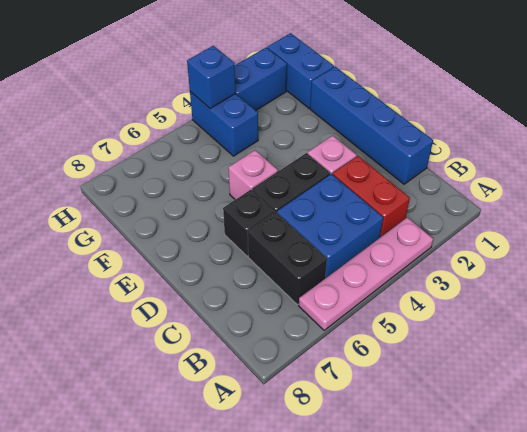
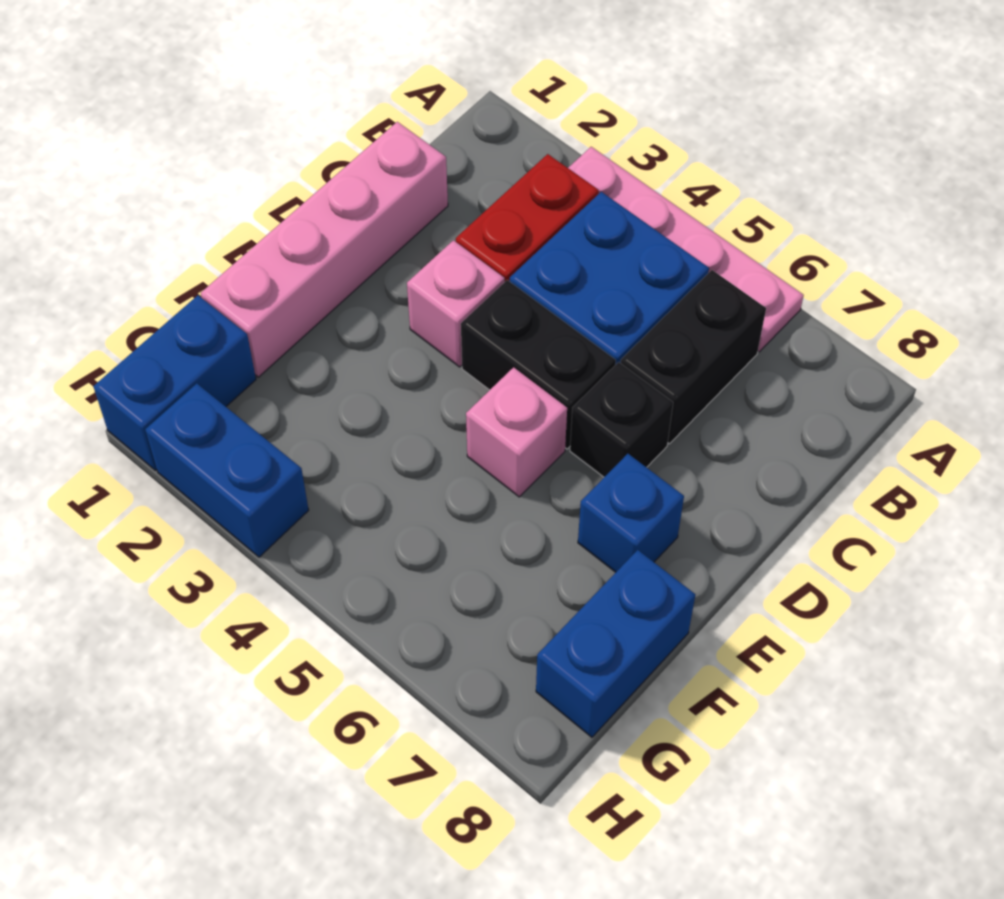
blue 1x4 brick [310,67,433,184] -> pink 1x4 brick [201,122,448,377]
blue 1x2 brick [190,92,258,156] -> blue 1x2 brick moved to [536,550,695,737]
blue 1x1 brick [187,46,236,109] -> blue 1x1 brick moved to [578,454,684,572]

